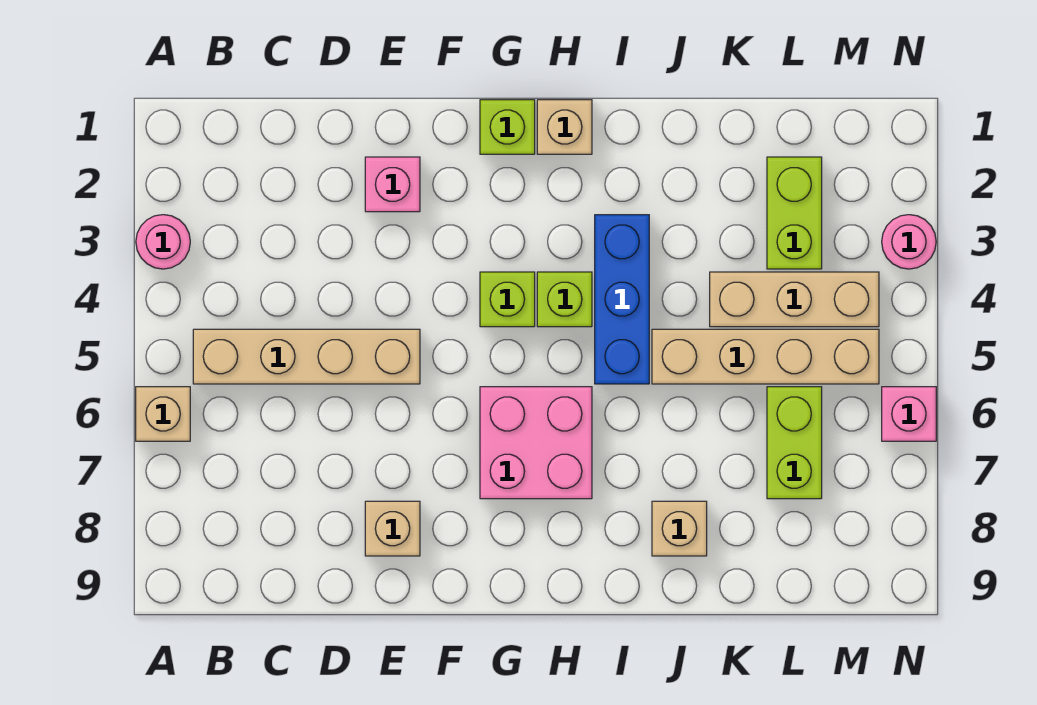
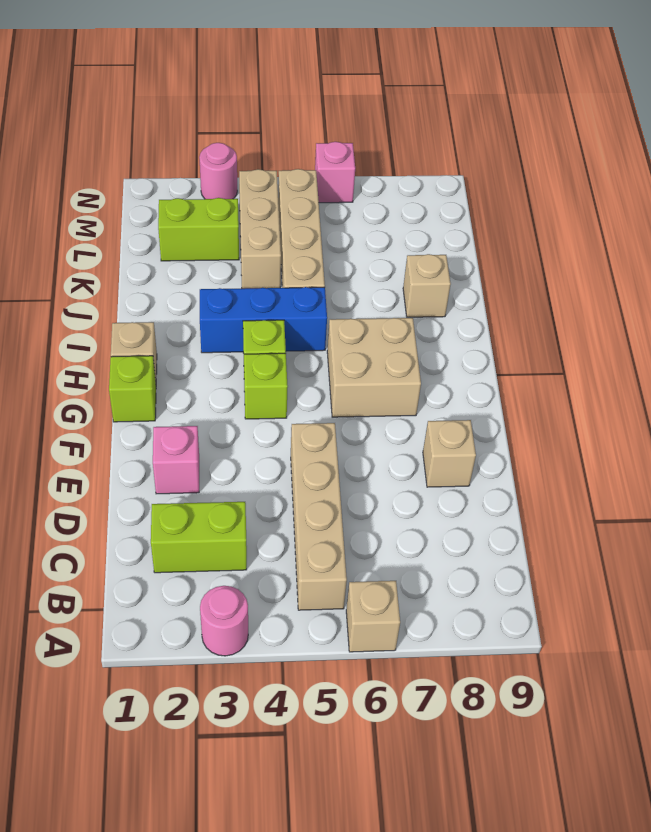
pink 2x2 brick [480,387,592,499] -> tan 2x2 brick [327,318,421,417]
lime 1x2 brick [767,387,822,499] -> lime 1x2 brick moved to [151,502,247,573]

